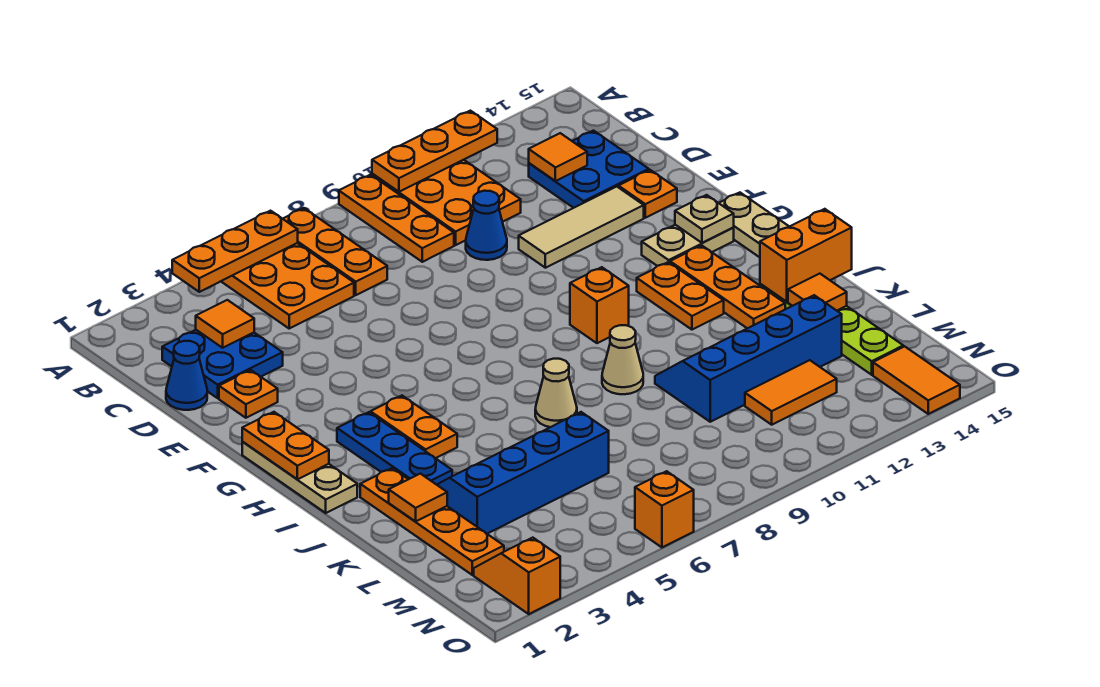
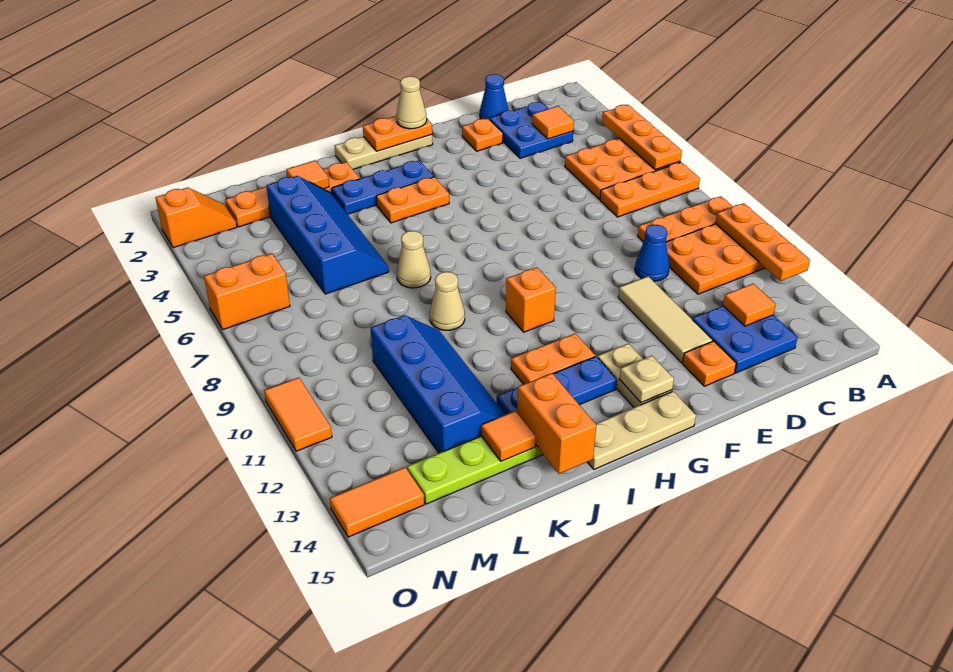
none -> tan 1x1 cone [396,76,427,129]
orange 1x3 plate [670,245,785,328] -> blue 1x3 plate [497,357,617,415]
orange 1x2 tile [745,360,837,425] -> orange 1x2 tile moved to [264,377,332,451]
orange 1x1 brick [635,471,694,547] -> orange 1x2 brick [204,254,290,329]

